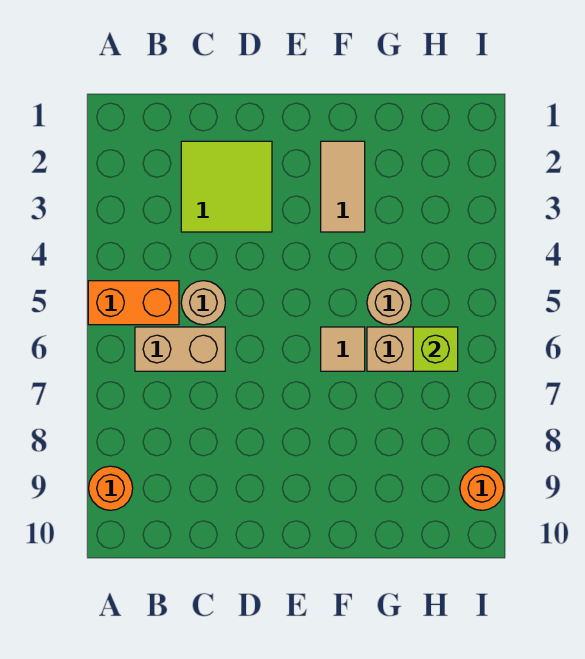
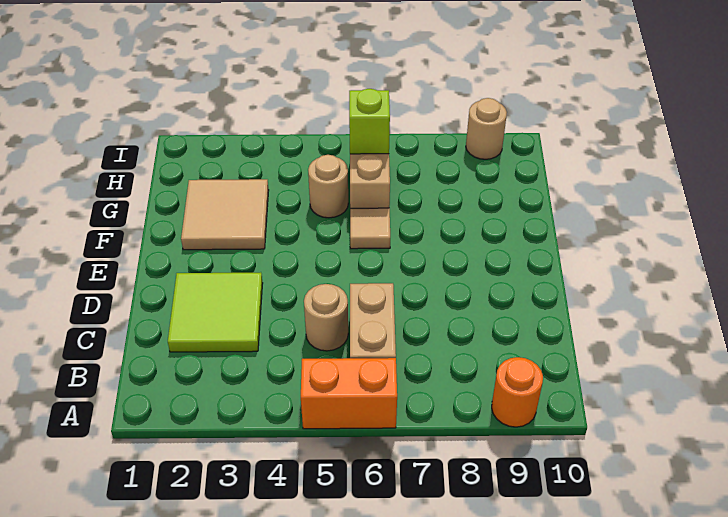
orange 1x2 brick [88,281,179,325] -> orange 1x2 brick turned to [301,358,397,429]
tan 1x2 tile [321,141,365,232] -> tan 2x2 tile [181,179,269,250]
orange 1x1 round brick [460,466,504,510] -> tan 1x1 round brick [466,98,507,159]

